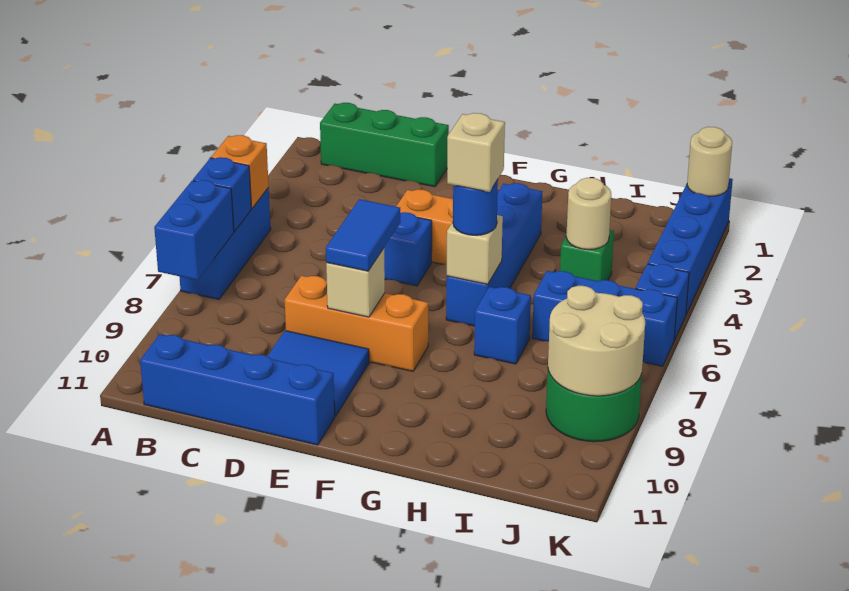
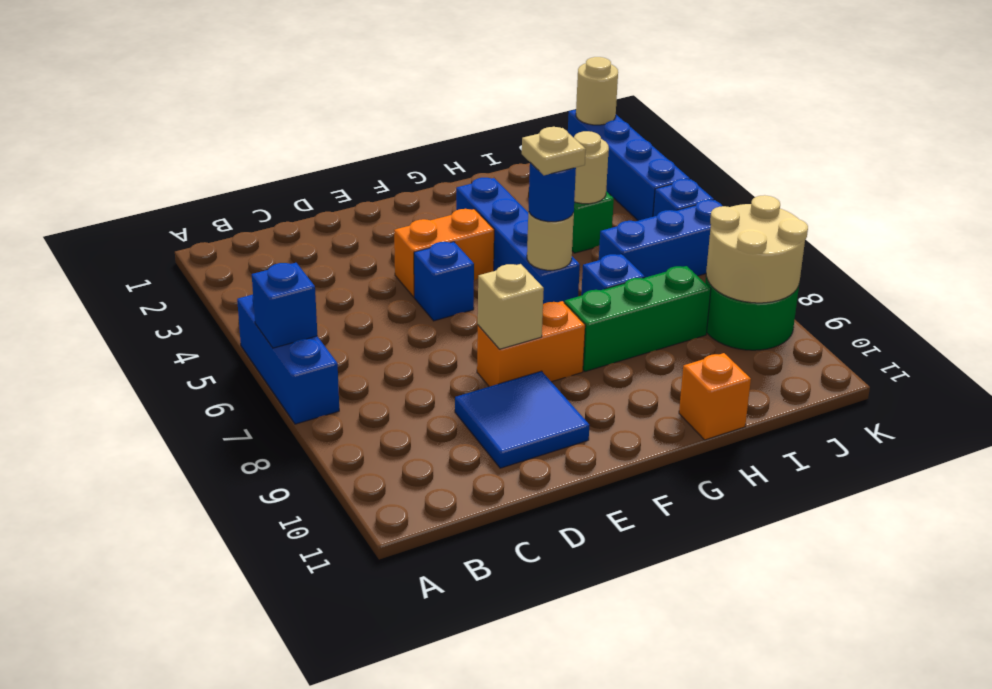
orange 1x1 brick [211,135,269,208] -> orange 1x1 brick moved to [679,353,751,440]
blue 1x2 brick [154,180,234,280] -> none
green 1x3 brick [320,103,449,187] -> green 1x3 brick moved to [564,266,711,371]
blue 1x4 brick [140,334,335,445] -> none
orange 1x3 brick [285,276,428,371] -> orange 1x2 brick [477,301,585,387]
blue 1x2 tile [326,199,401,271] -> none
tan 1x1 brick [447,215,503,284] -> tan 1x1 round brick [527,209,574,270]
tan 1x1 brick [447,113,505,192] -> tan 1x1 plate [522,127,586,175]

